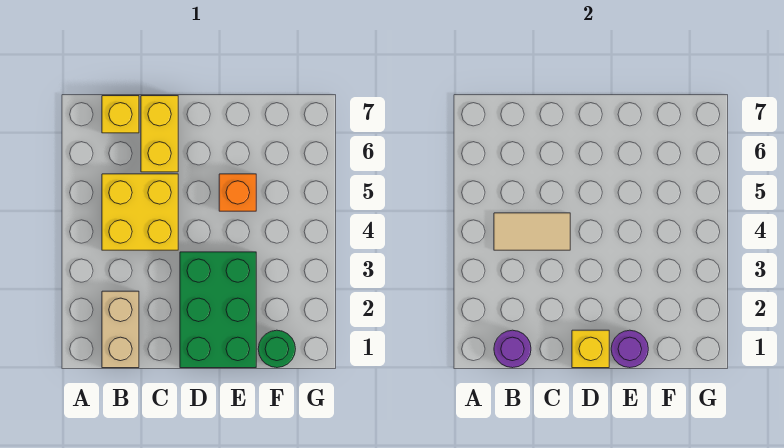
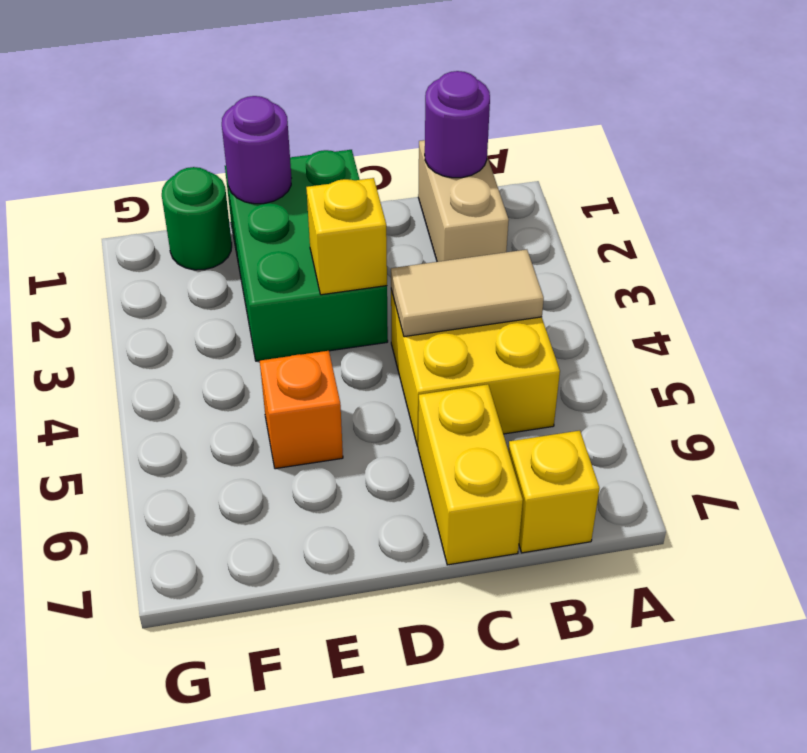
yellow 1x1 brick [572,330,609,368] -> yellow 1x1 brick moved to [306,178,387,295]

